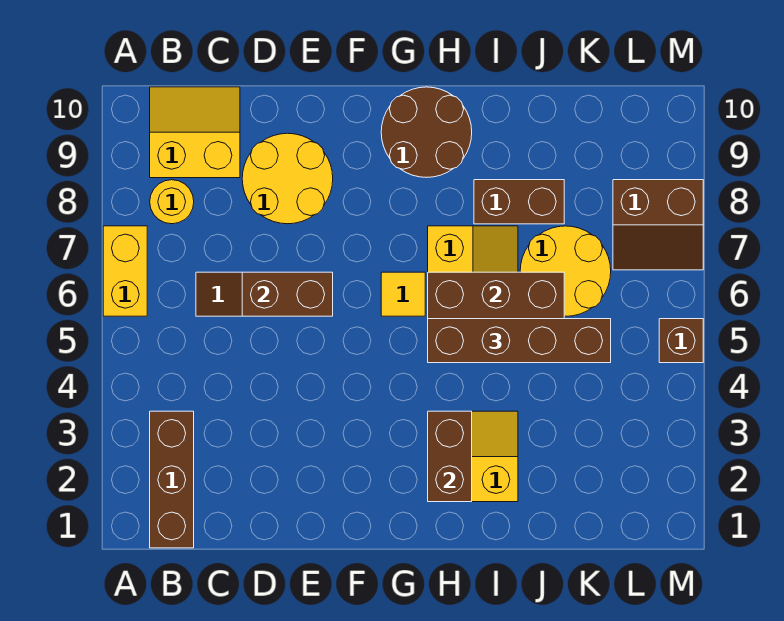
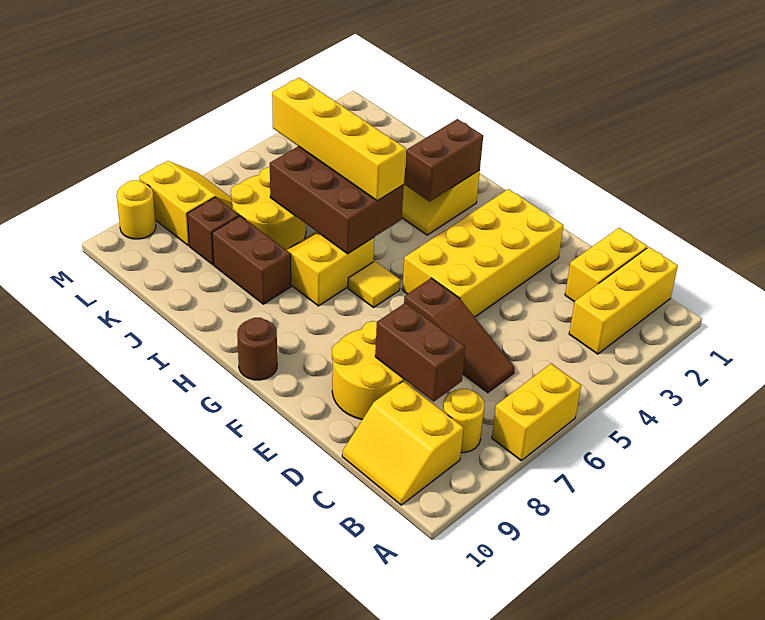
brown 1x3 brick [150,411,194,548] -> yellow 1x3 brick [569,247,678,354]
none -> yellow 1x2 brick [565,228,647,302]
brown 1x2 brick [242,272,333,316] -> brown 1x2 brick moved to [375,303,465,402]
none -> yellow 2x4 brick [402,189,564,317]
brown 2x2 round brick [381,87,472,177] -> brown 1x1 round brick [237,318,277,380]
brown 1x4 brick [428,319,611,363] -> yellow 1x4 brick [272,78,406,201]
brown 2x2 slope [613,180,703,270] -> yellow 2x2 slope [139,161,232,246]
brown 1x1 brick [659,319,703,363] -> brown 1x1 brick moved to [187,197,239,265]
none -> yellow 1x1 round brick [117,180,156,239]

